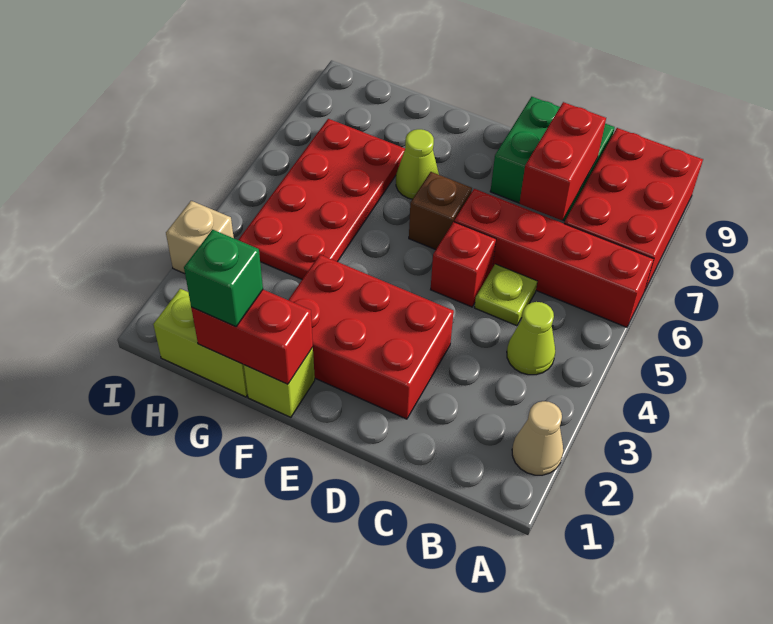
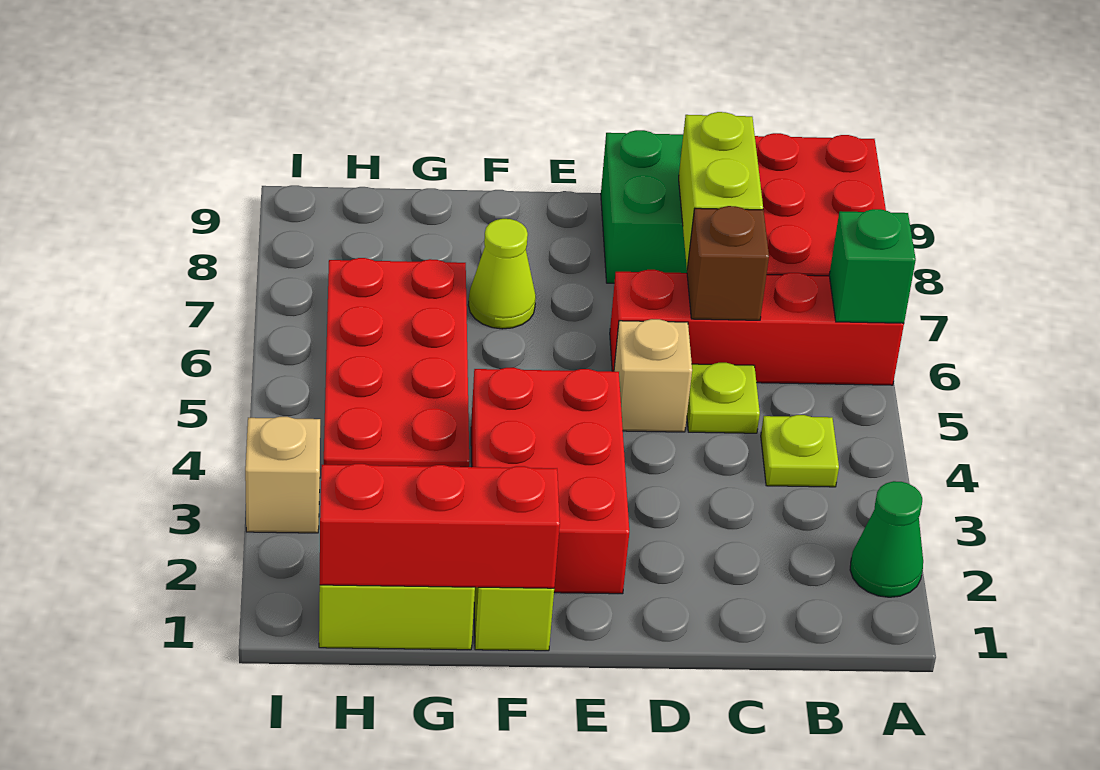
tan 1x1 cone [512,401,563,475] -> green 1x1 cone [850,481,923,597]
lime 1x1 cone [507,302,555,375] -> lime 1x1 plate [761,415,839,487]
red 1x2 brick [519,102,606,220] -> lime 1x2 brick [679,112,763,268]
red 2x3 brick [289,255,454,419] -> red 2x3 brick turned to [471,368,629,594]
red 1x1 brick [431,222,496,307] -> tan 1x1 brick [614,319,692,432]
brown 1x1 brick [409,172,472,250] -> brown 1x1 brick moved to [687,206,769,320]
red 1x2 brick [191,290,313,384] -> red 1x3 brick [320,464,560,588]
green 1x1 brick [184,230,263,327] -> green 1x1 brick moved to [829,209,916,323]

